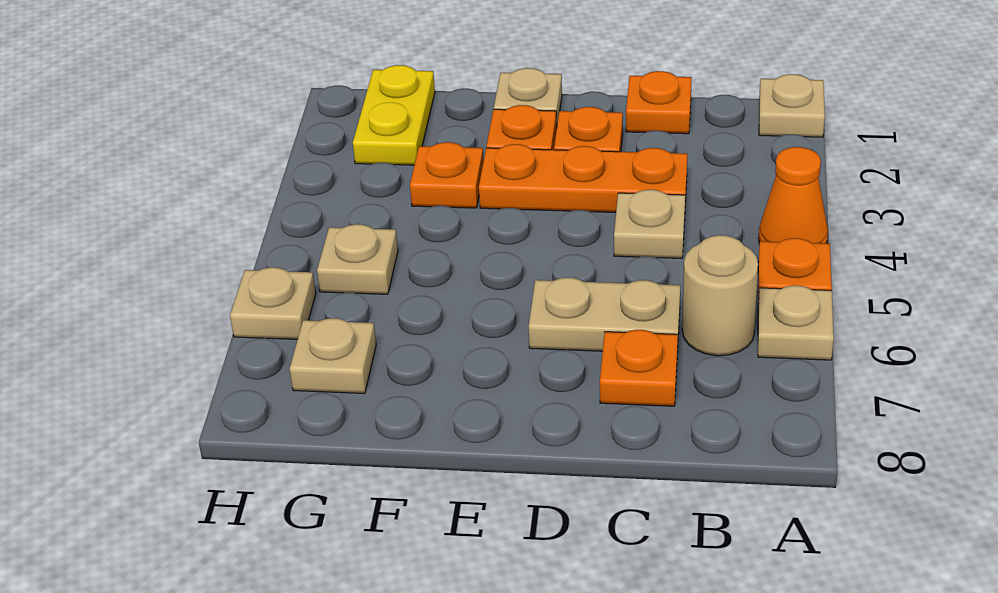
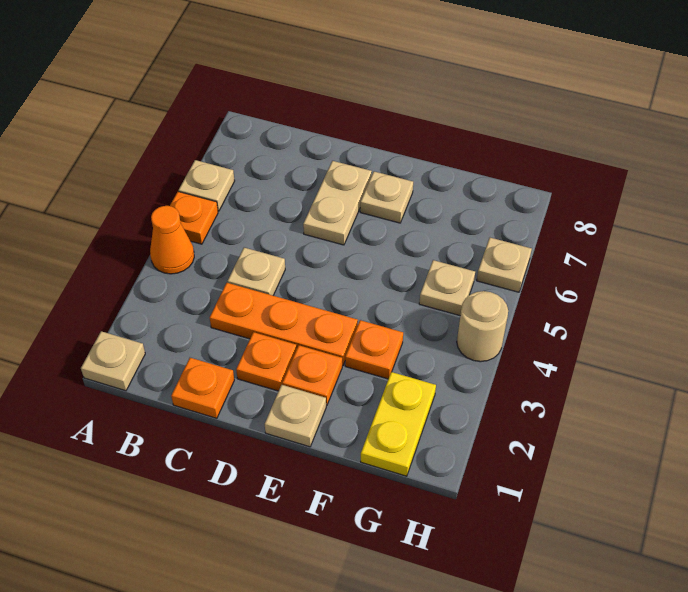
tan 1x1 round brick [682,235,758,356] -> tan 1x1 round brick moved to [457,291,508,362]
tan 1x2 plate [529,278,680,353] -> tan 1x2 plate turned to [303,161,372,245]
orange 1x1 plate [600,330,678,406] -> none
tan 1x1 plate [290,318,376,394] -> tan 1x1 plate moved to [360,172,413,223]

